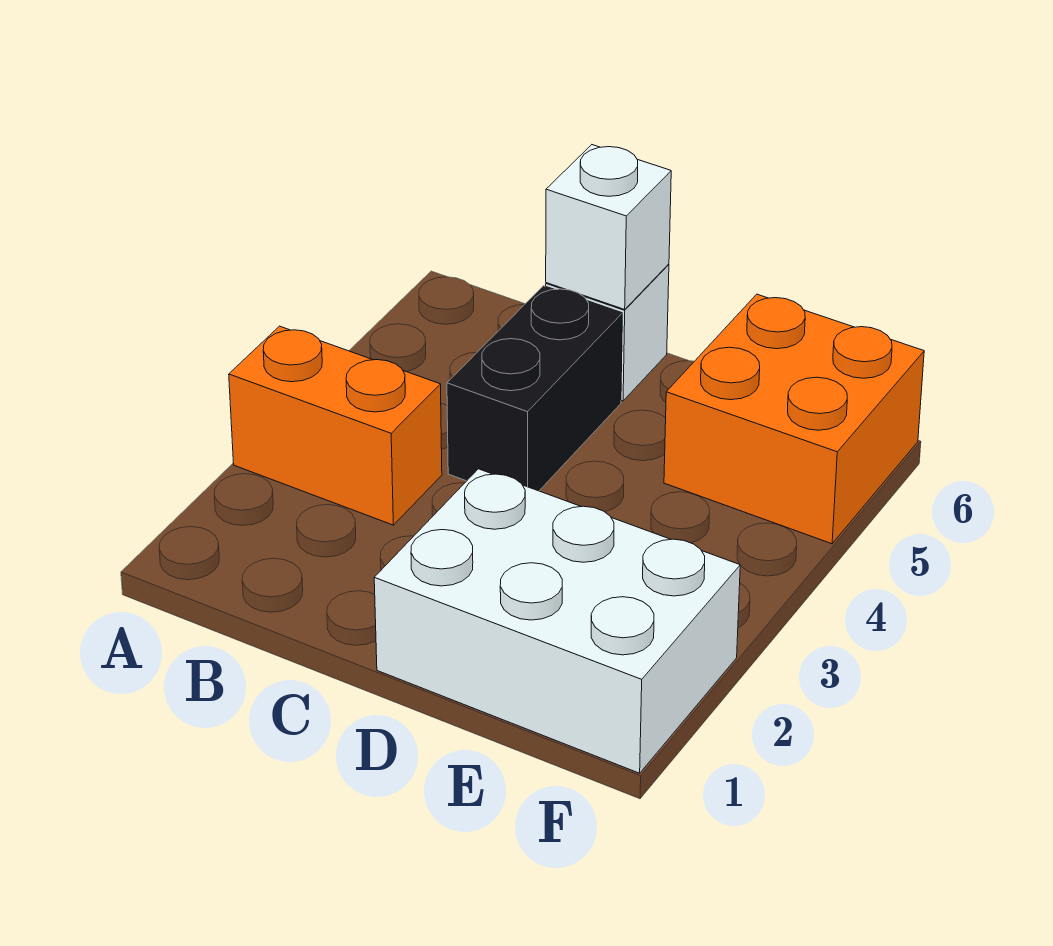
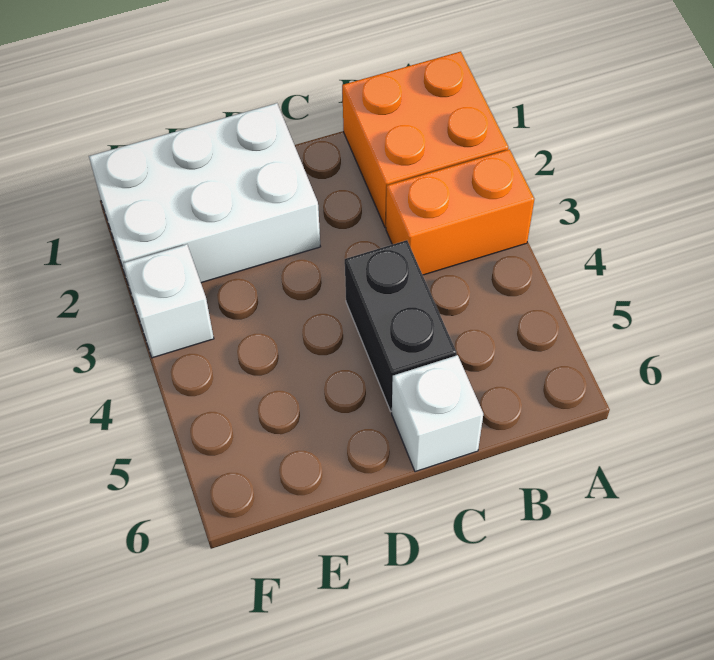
white 1x1 brick [546,145,671,309] -> white 1x1 brick moved to [123,244,214,358]
orange 2x2 brick [664,294,924,544] -> orange 2x2 brick moved to [342,51,508,228]

